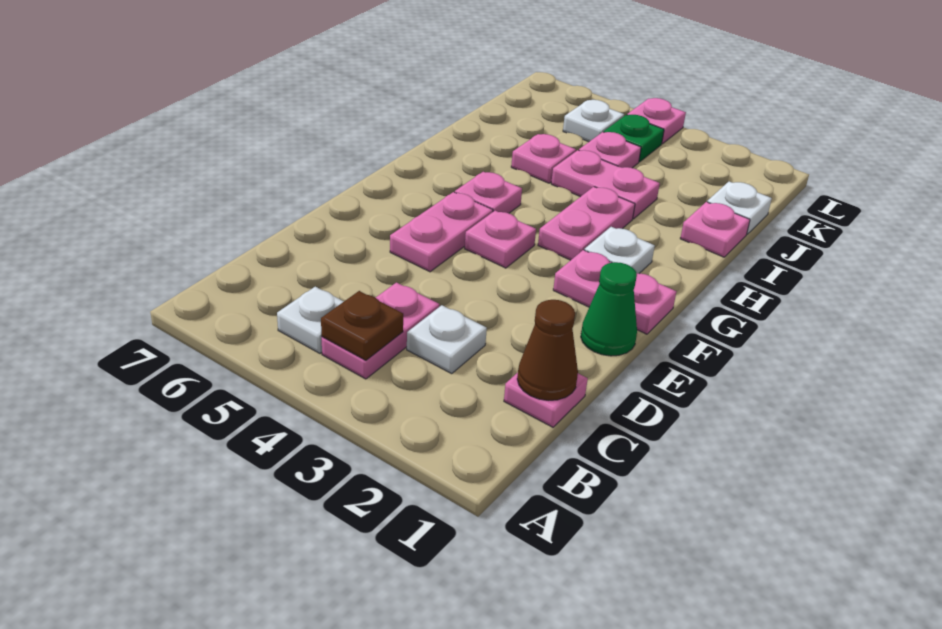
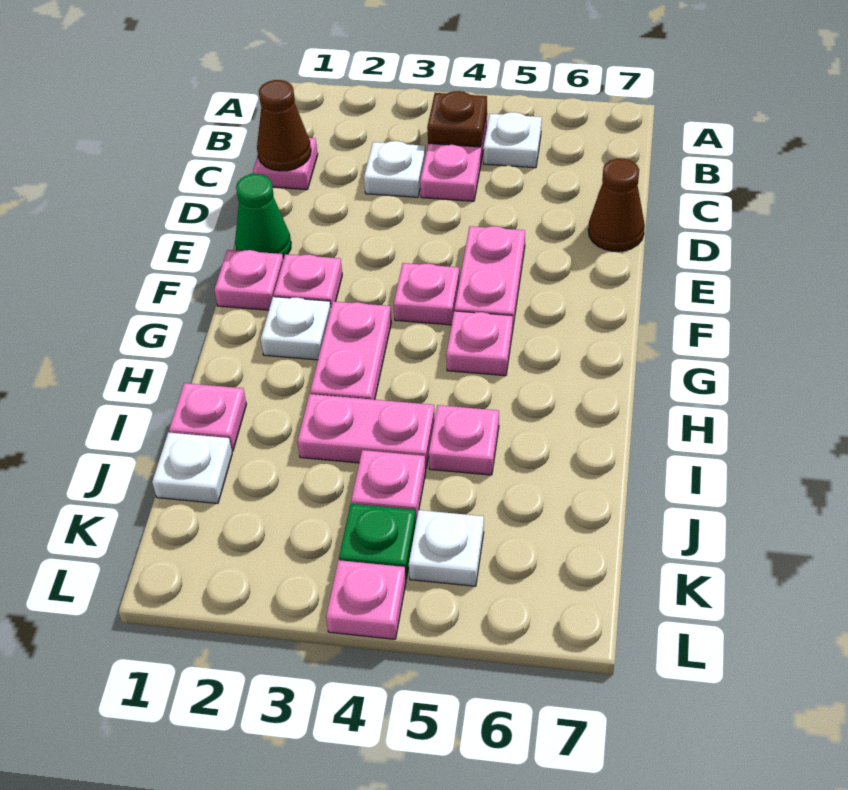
none -> brown 1x1 cone [588,158,645,251]

